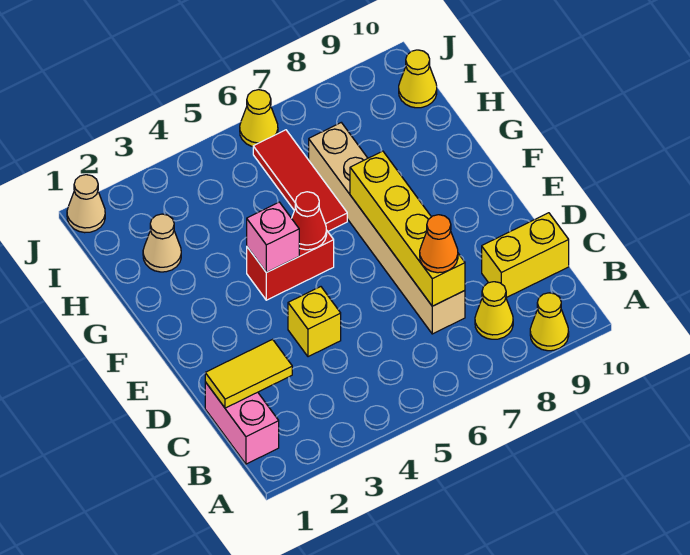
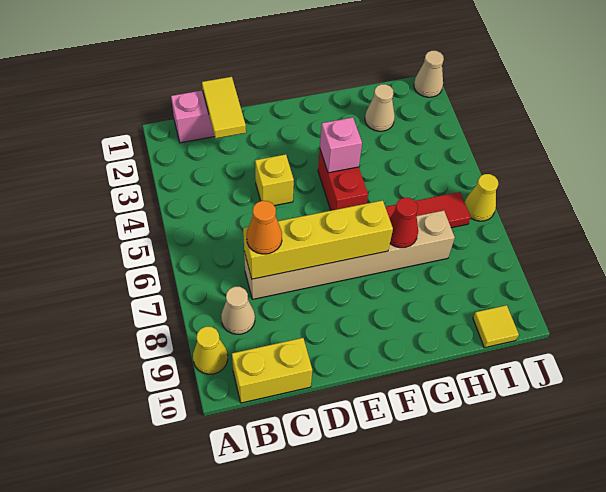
yellow 1x1 cone [475,282,513,339] -> tan 1x1 cone [221,287,255,334]
yellow 1x2 brick [482,213,569,298] -> yellow 1x2 brick turned to [232,338,312,403]
red 1x1 cone [292,192,327,250] -> red 1x1 cone moved to [390,198,418,248]
yellow 1x1 cone [399,50,437,108] -> yellow 1x1 tile [473,305,519,348]

